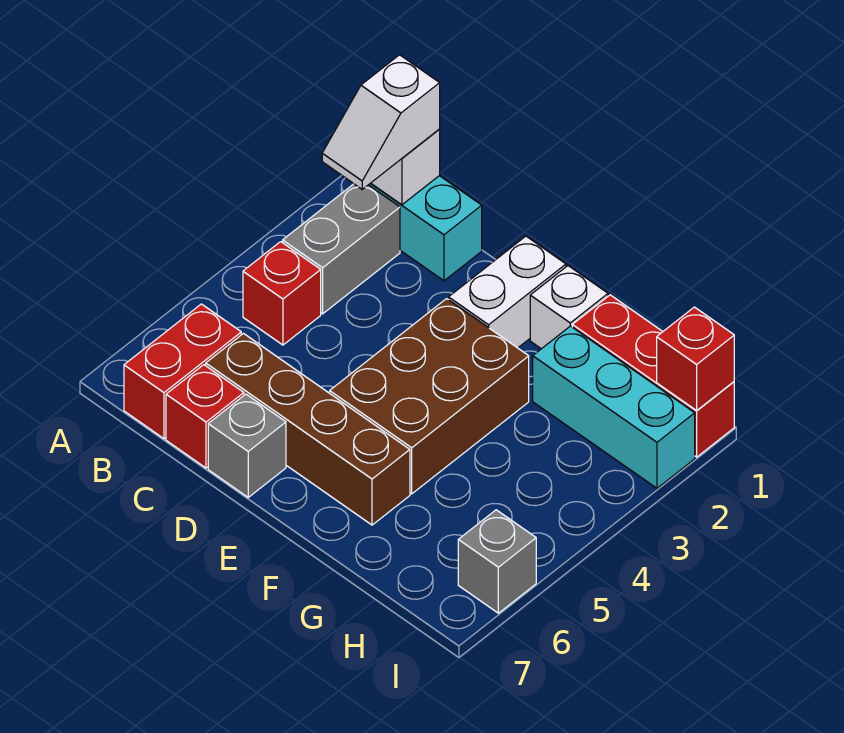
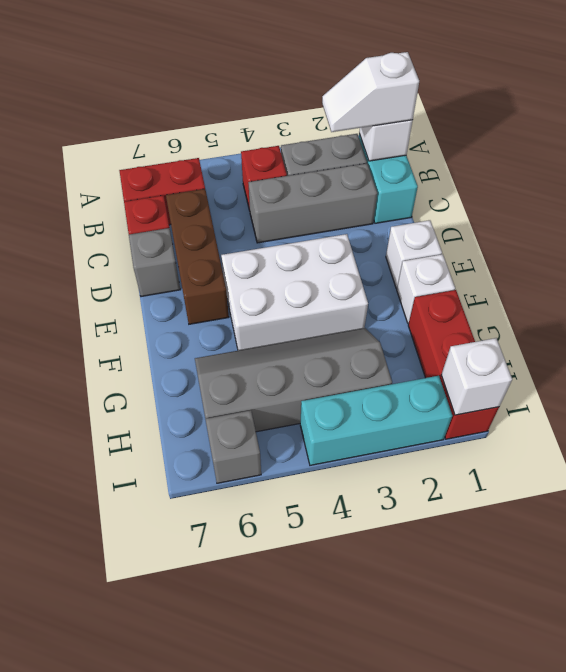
none -> grey 1x3 brick [248,163,377,243]
brown 1x4 brick [206,334,410,525] -> brown 1x3 brick [166,189,229,324]
white 1x2 brick [449,236,566,348] -> white 1x1 brick [386,220,442,288]
brown 2x3 brick [330,299,529,494] -> white 2x3 brick [221,234,368,350]
cyan 1x3 brick [533,326,695,488] -> cyan 1x3 brick turned to [300,376,452,465]
none -> grey 2x4 slope [195,328,392,432]
red 1x1 brick [657,307,734,410] -> white 1x1 brick [441,338,512,415]

